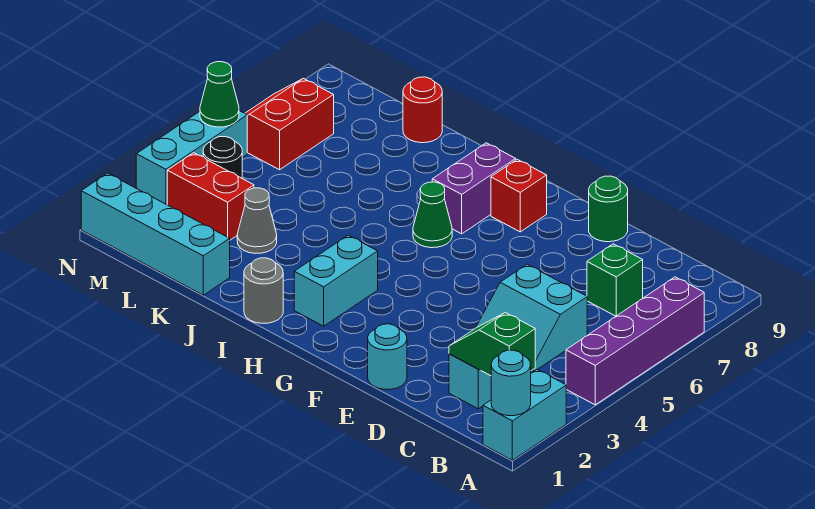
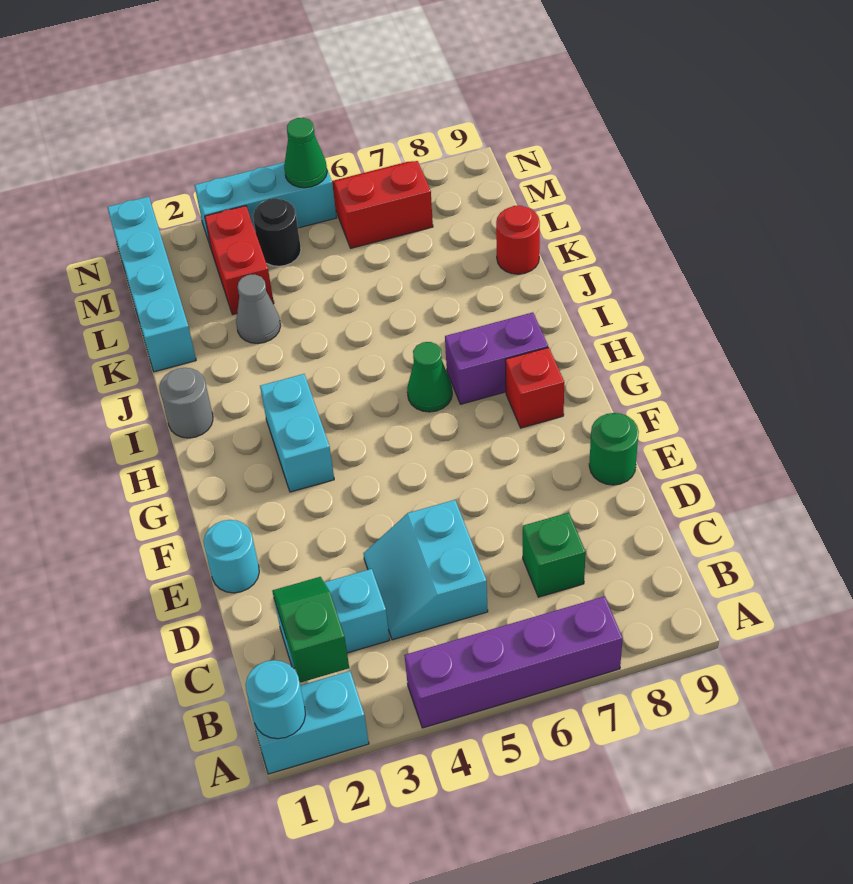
cyan 1x2 brick [294,235,378,326] -> cyan 1x2 brick turned to [260,374,334,492]

